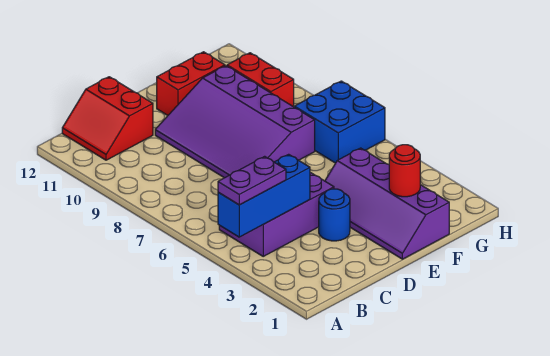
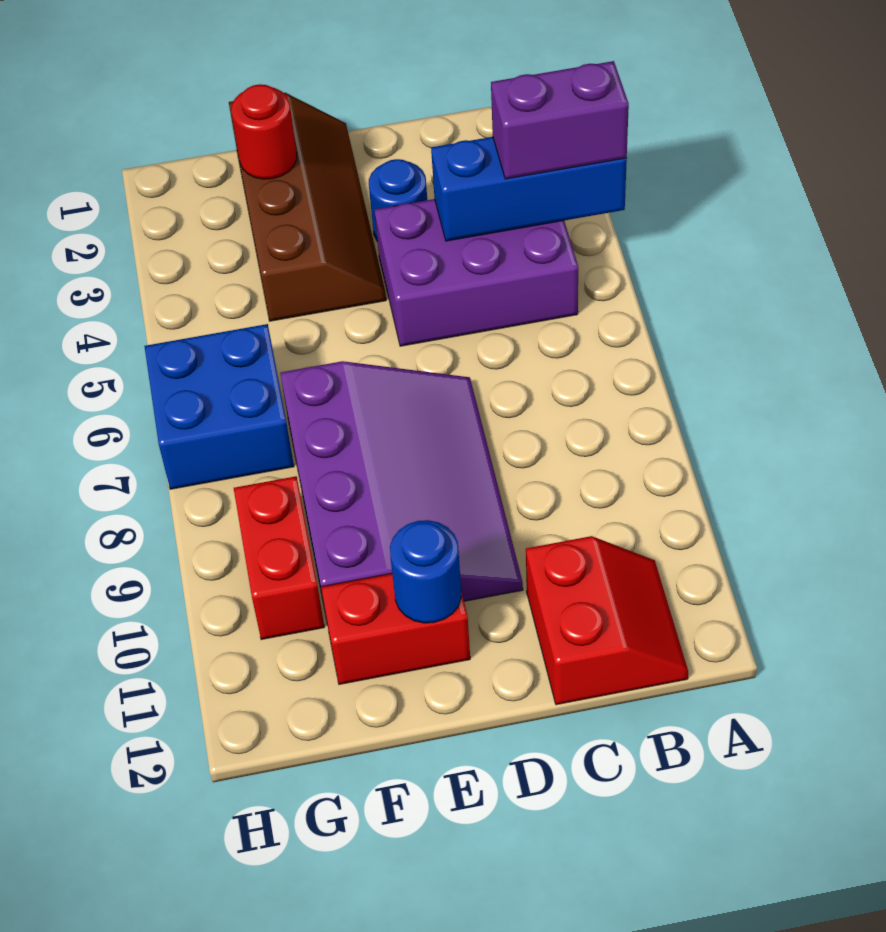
purple 1x2 plate [218,156,286,205] -> purple 1x2 brick [491,61,629,179]
purple 2x4 slope [325,148,449,259] -> brown 2x4 slope [229,93,386,321]
none -> blue 1x1 round brick [390,520,461,623]

